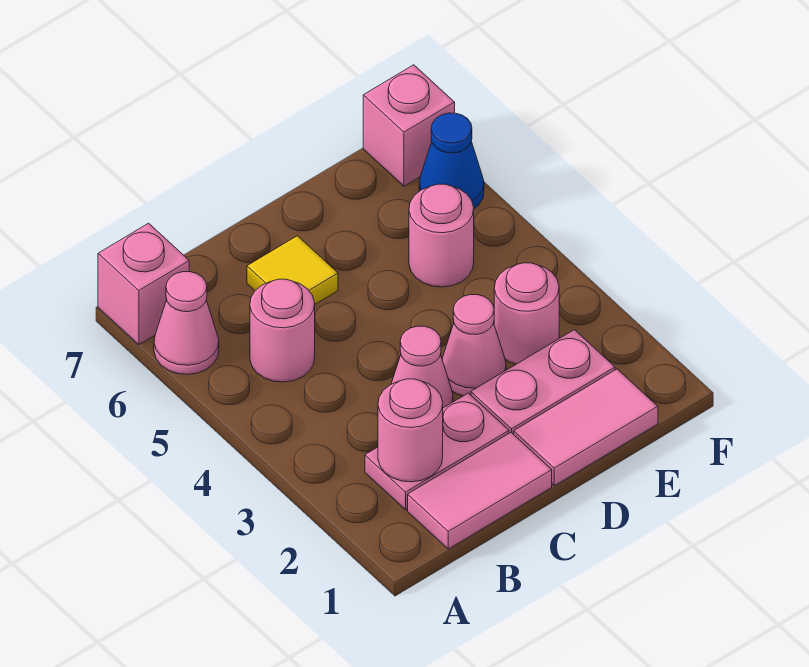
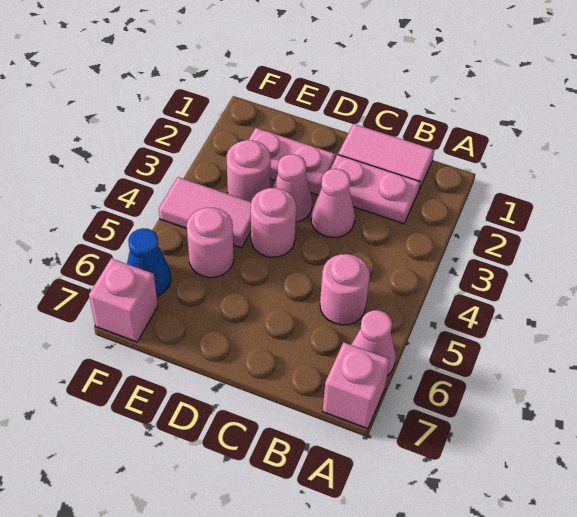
pink 1x1 round brick [378,379,443,482] -> pink 1x1 round brick moved to [251,188,296,257]
yellow 1x1 tile [247,236,338,304] -> none
pink 1x2 tile [514,369,658,486] -> pink 1x2 tile moved to [159,177,251,248]

